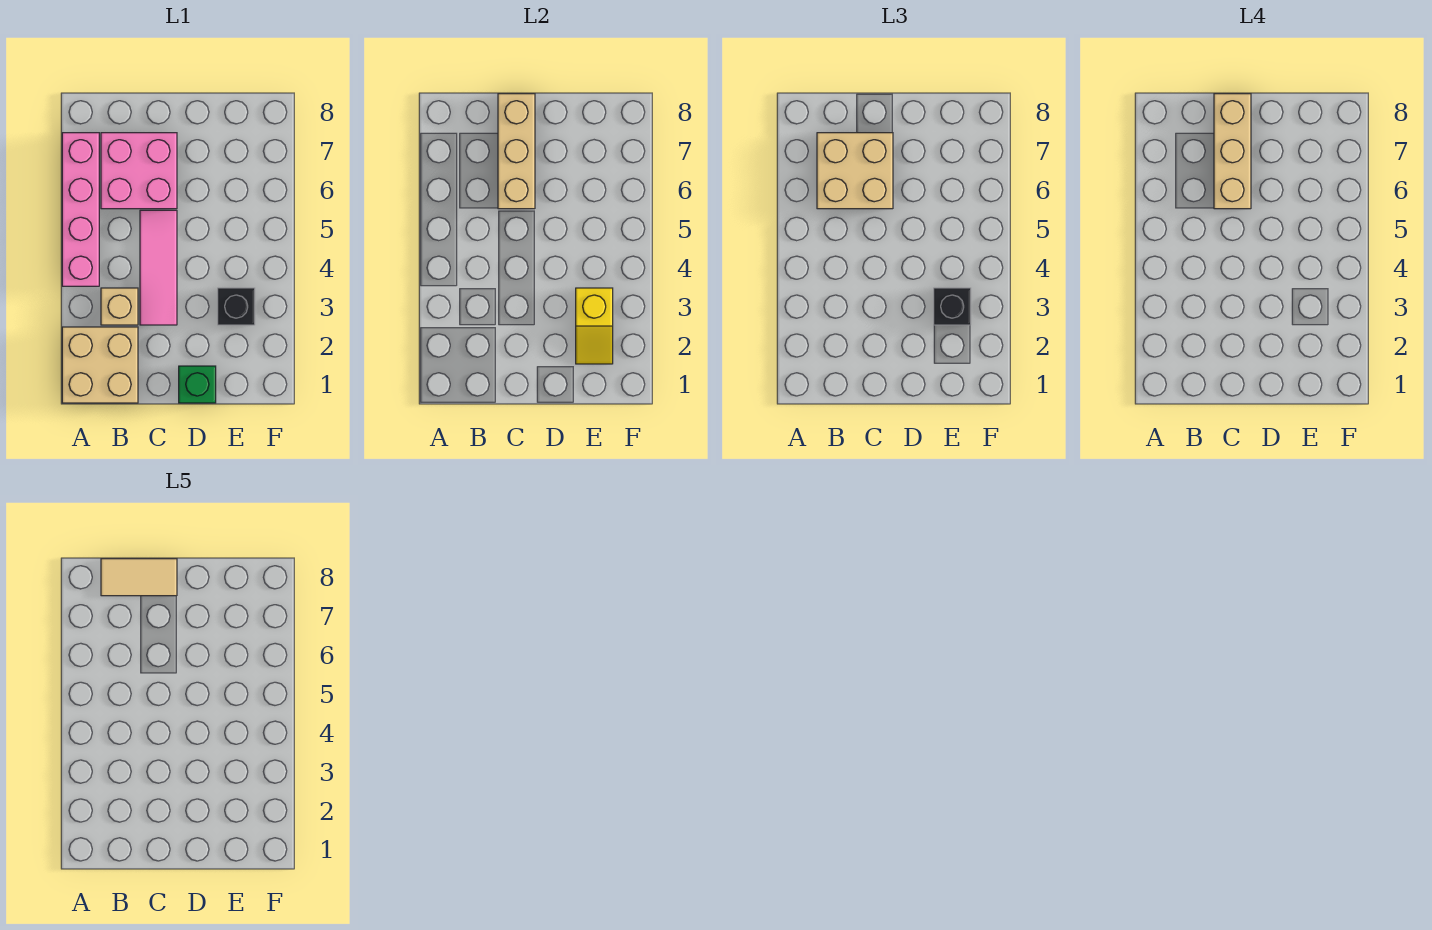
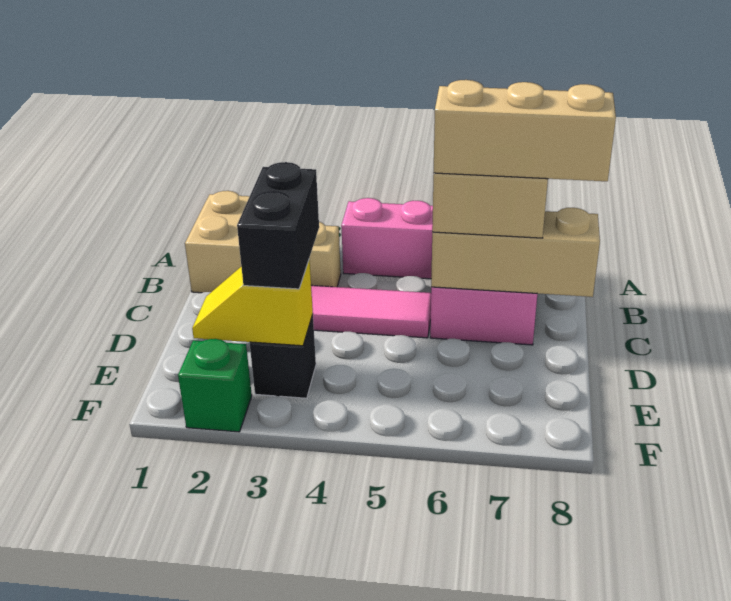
tan 1x2 tile [101,559,177,596] -> none
green 1x1 brick [179,366,216,403] -> green 1x1 brick moved to [178,339,252,432]
black 1x1 brick [934,288,971,325] -> black 1x2 brick [237,162,319,289]

